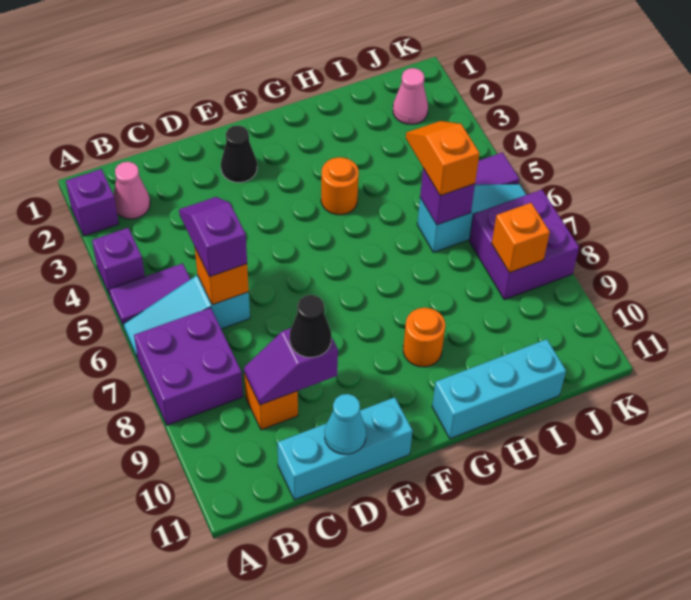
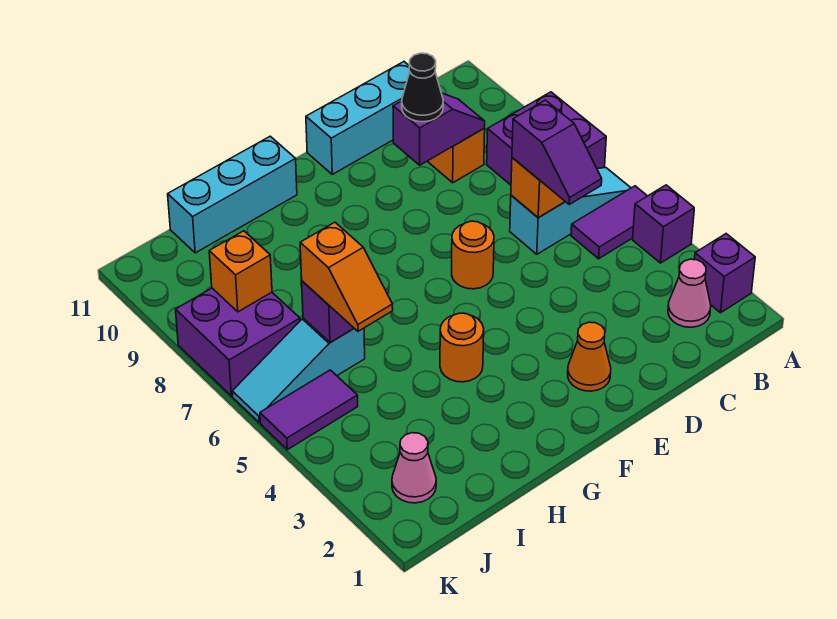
cyan 1x1 cone [325,394,366,454] -> none
black 1x1 cone [221,125,257,183] -> orange 1x1 cone [568,322,611,391]
orange 1x1 round brick [403,308,445,367] -> orange 1x1 round brick moved to [452,221,494,289]

